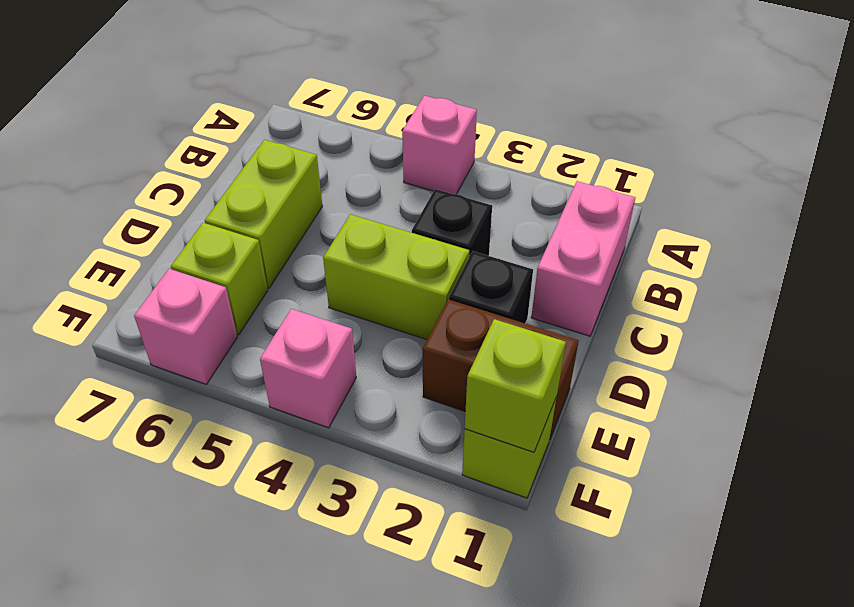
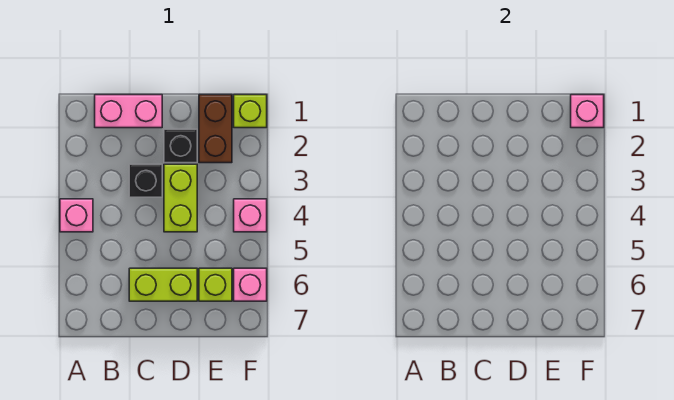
lime 1x1 brick [465,319,566,452] -> pink 1x1 brick [571,95,604,128]

